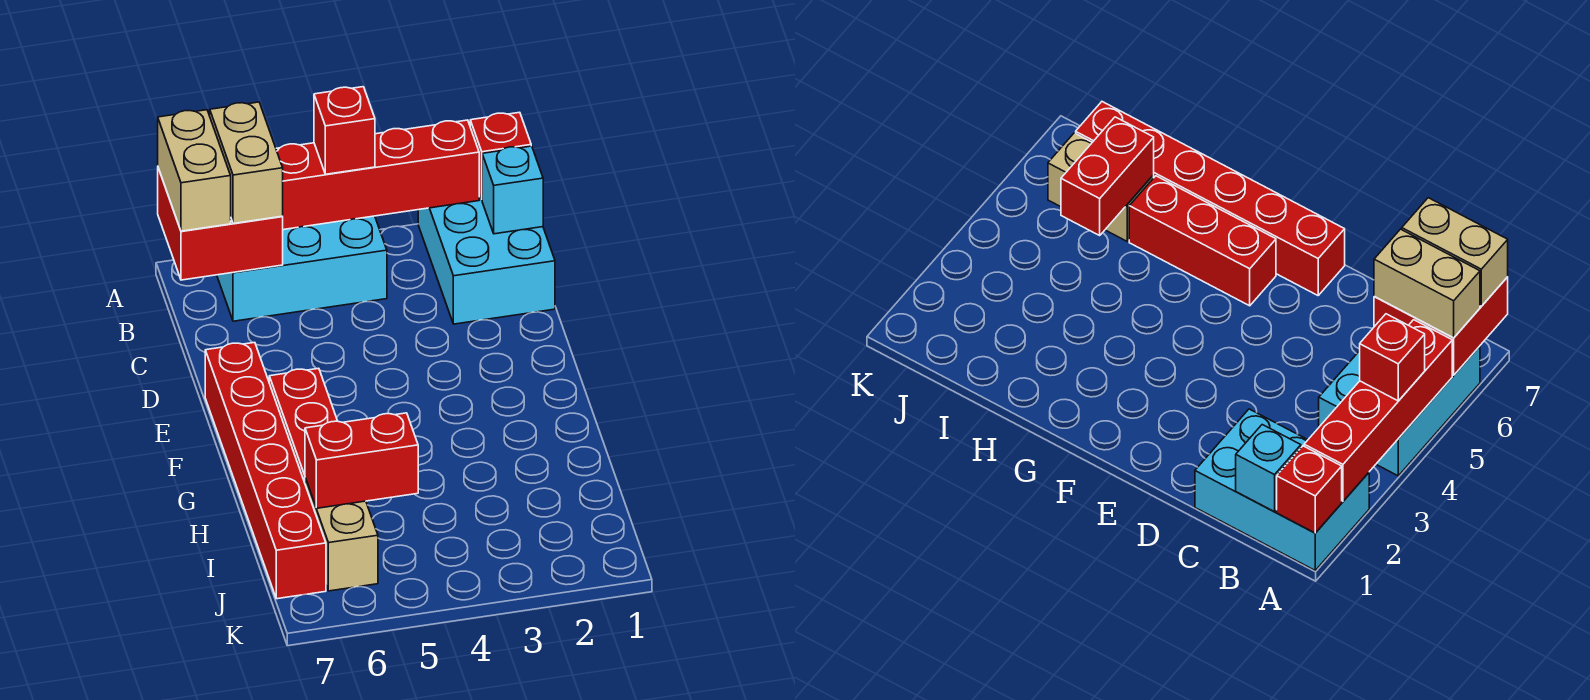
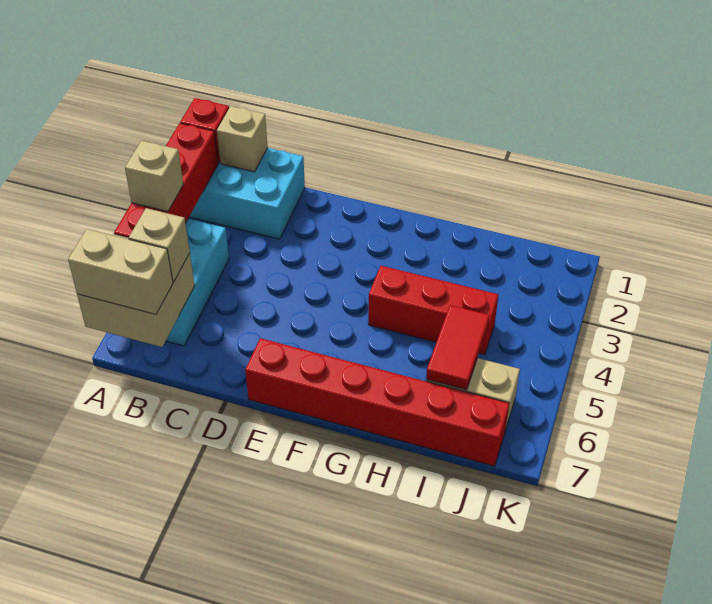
red 1x1 brick [314,87,375,174] -> tan 1x1 brick [125,141,183,212]
red 2x2 brick [158,168,283,280] -> tan 2x2 brick [77,234,195,347]
tan 1x2 brick [210,102,283,224] -> tan 1x1 brick [129,208,190,282]
cyan 1x1 brick [482,146,543,234] -> tan 1x1 brick [217,106,268,172]
red 1x3 brick [269,368,337,482] -> red 1x3 brick moved to [368,266,498,355]
red 1x2 brick [305,413,418,508] -> red 1x2 tile [426,305,490,390]

